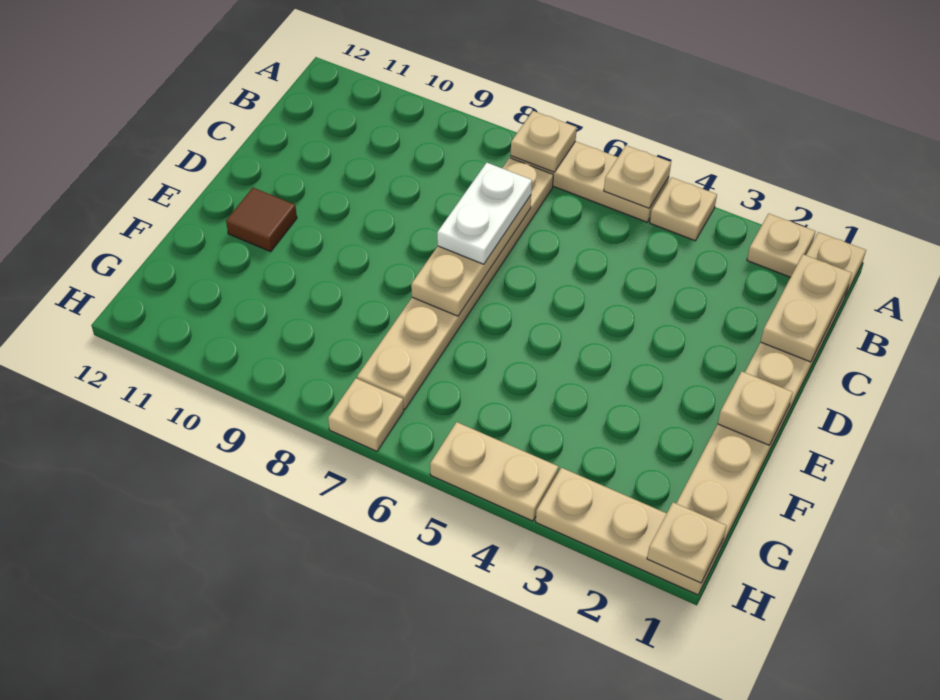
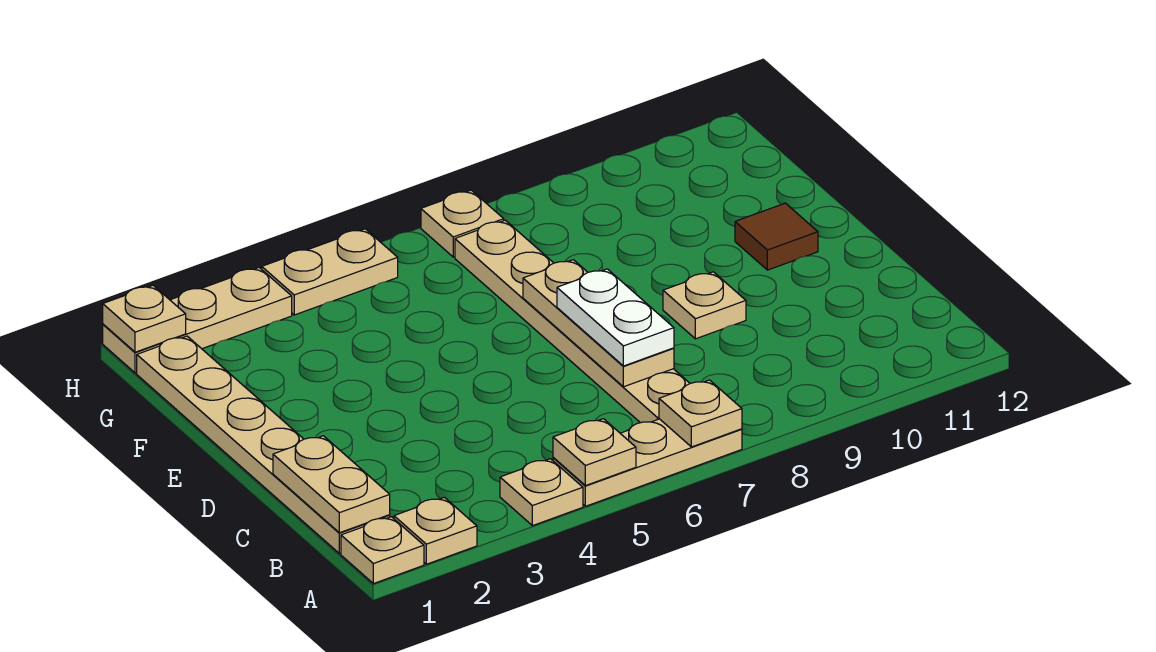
tan 1x1 plate [718,371,793,445] -> tan 1x1 plate moved to [663,272,746,339]

